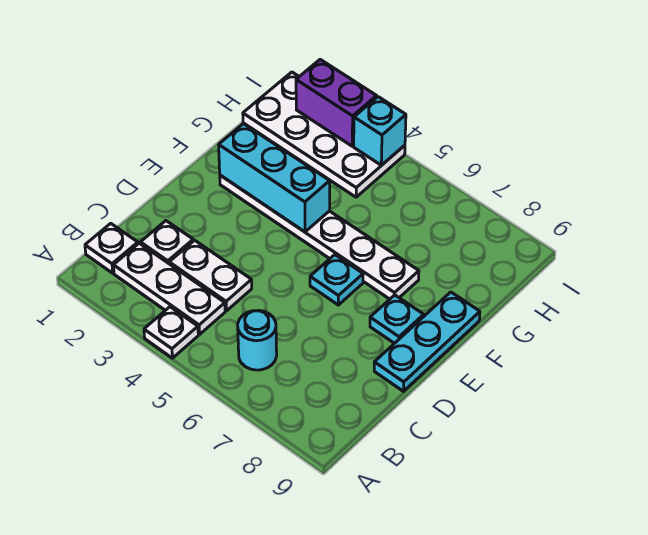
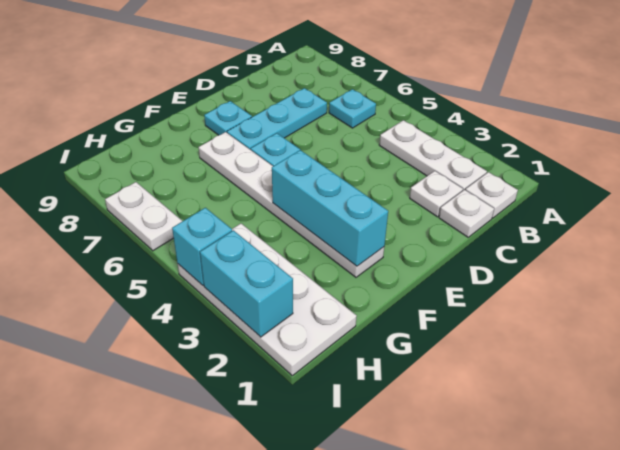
white 1x1 plate [144,307,198,358] -> white 1x1 plate moved to [439,190,494,237]
cyan 1x1 round brick [238,310,277,370] -> cyan 1x1 plate [329,89,376,128]
white 1x2 plate [169,240,252,311] -> white 1x2 plate moved to [105,182,182,251]
cyan 1x3 plate [374,292,480,391] -> cyan 1x3 plate moved to [227,88,327,150]
purple 1x2 brick [296,60,377,146] -> cyan 1x2 brick [200,230,293,337]

